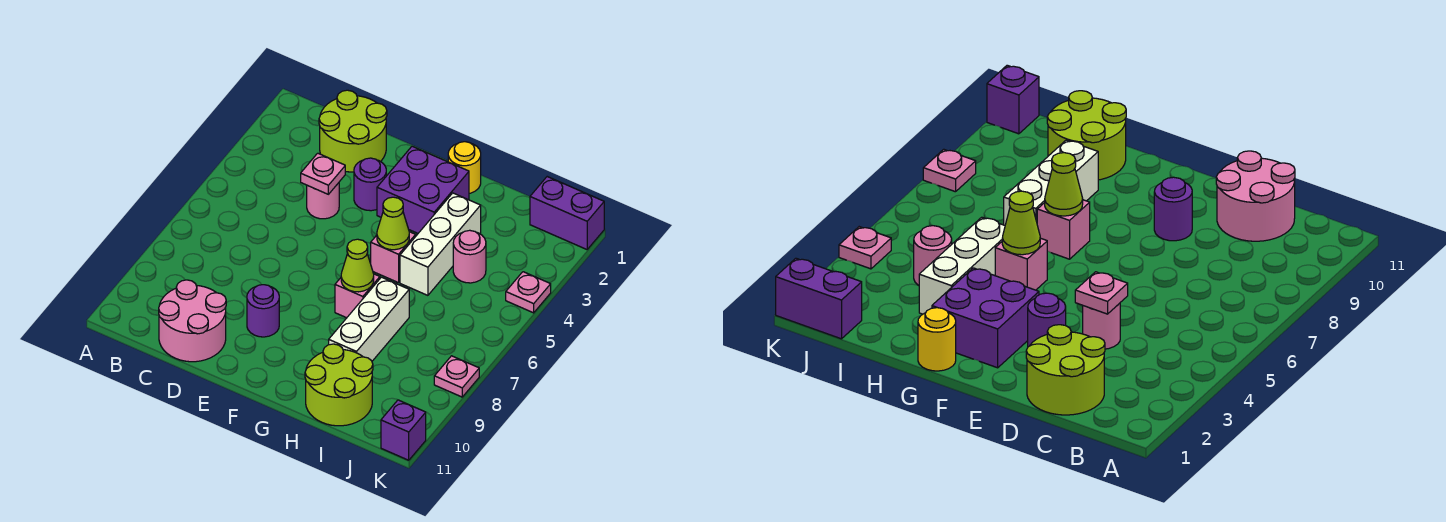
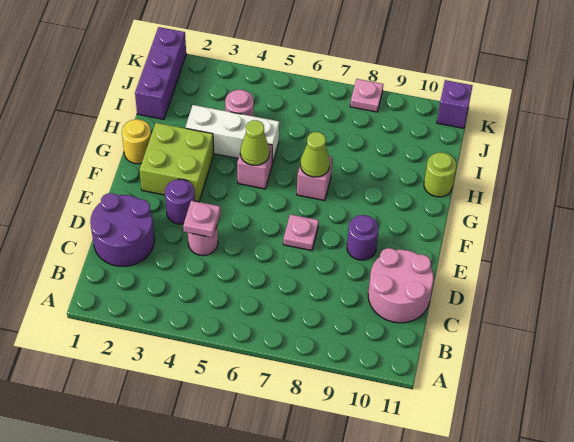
lime 2x2 round brick [319,90,387,172] -> purple 2x2 round brick [90,193,154,266]
purple 2x2 brick [377,146,469,233] -> lime 2x2 brick [140,123,214,202]
white 1x3 brick [329,277,409,361] -> none
lime 2x2 round brick [305,344,373,426] -> lime 1x1 round brick [424,152,456,197]
purple 1x2 brick [530,177,604,249] -> purple 1x3 brick [135,27,186,119]
pink 1x1 plate [506,272,551,313] -> pink 1x1 plate moved to [283,214,319,251]

